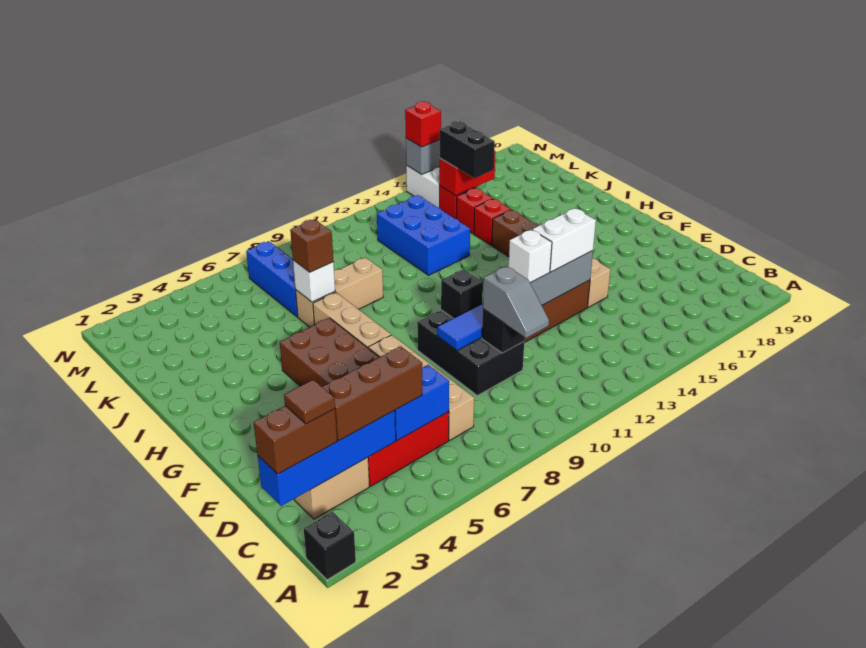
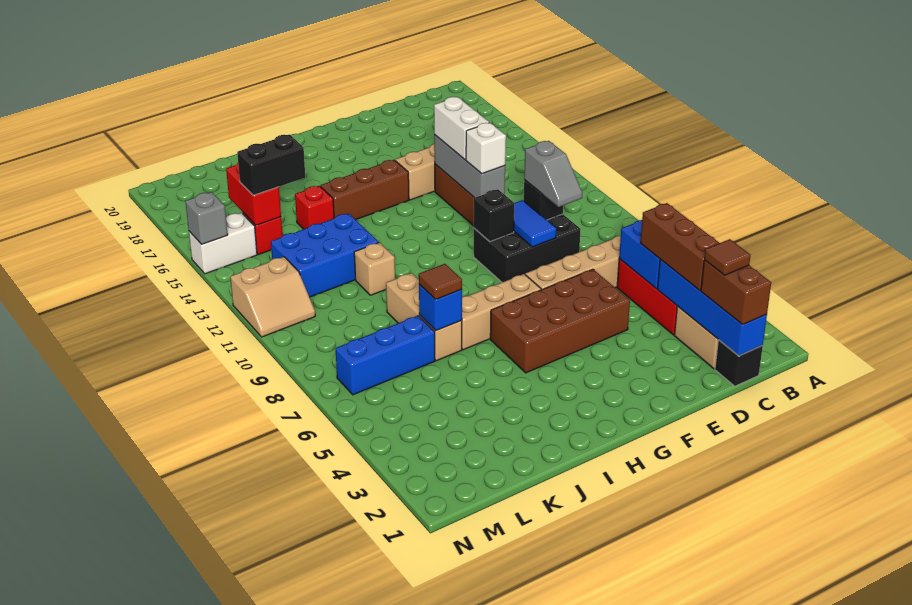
black 1x1 brick [304,512,356,580] -> black 1x1 brick moved to [715,340,763,386]
grey 1x2 slope [483,266,549,338] -> grey 1x2 slope turned to [524,141,582,207]
white 1x1 brick [293,260,335,302] -> blue 1x1 brick [419,284,462,331]
brown 1x1 brick [290,219,333,272] -> brown 1x1 tile [419,264,462,300]
none -> tan 1x1 brick [354,243,395,295]
red 1x1 brick [456,188,493,234] -> none
none -> tan 2x2 slope [230,257,315,337]
red 1x1 brick [405,102,441,147] -> none

